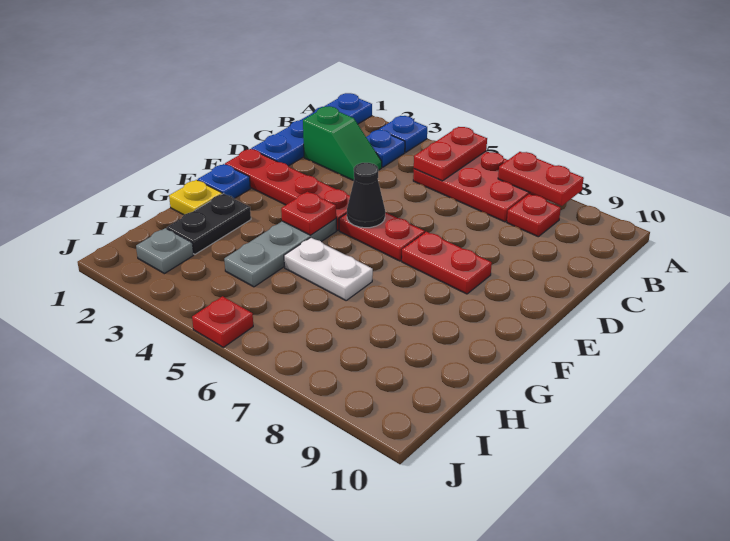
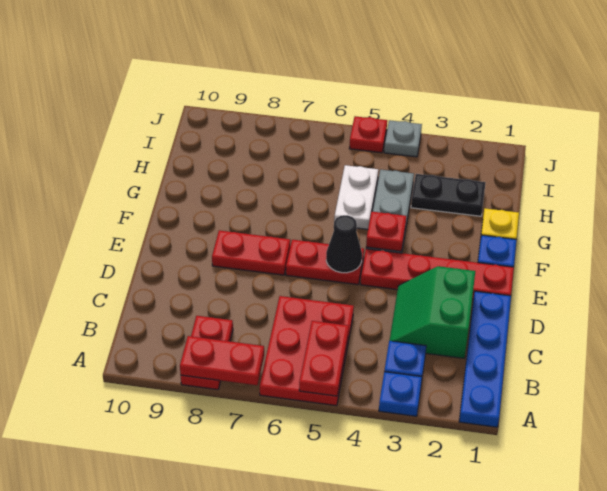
red 2x3 plate [413,151,534,222] -> red 2x3 plate turned to [260,296,354,406]
red 1x1 plate [507,194,561,237] -> red 1x2 plate [181,316,233,390]
green 1x2 slope [303,106,382,181] -> green 2x2 slope [390,266,475,358]
black 1x2 plate [167,193,251,254] -> black 1x2 plate turned to [411,174,486,216]
white 1x2 plate [284,238,373,300] -> white 1x2 plate turned to [334,165,378,229]
grey 1x1 plate [136,228,193,274] -> grey 1x1 plate moved to [384,120,422,157]

